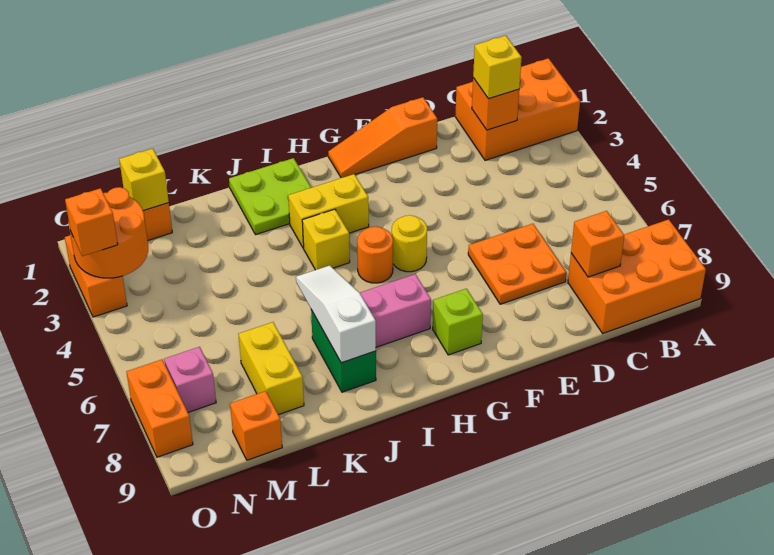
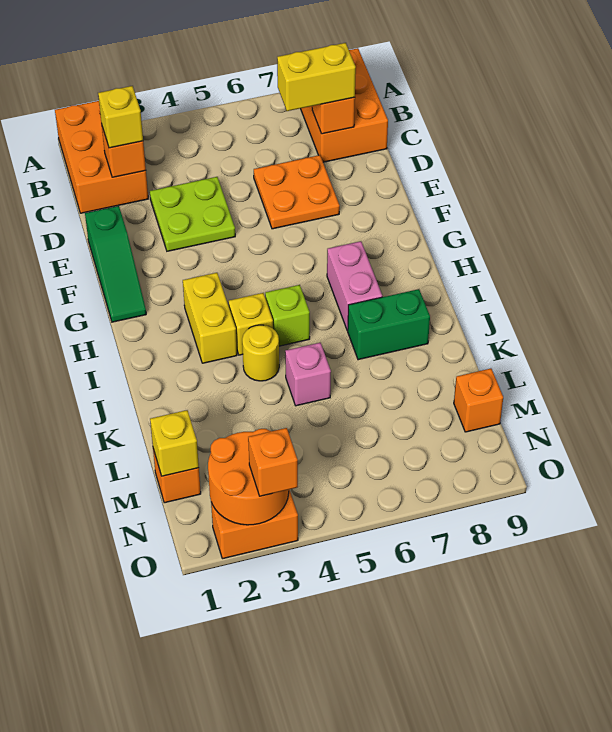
orange 1x3 slope [328,97,437,178] -> green 1x3 slope [85,206,146,322]
yellow 1x1 round brick [392,215,427,272] -> yellow 1x1 round brick moved to [242,325,279,381]
lime 1x1 brick [433,289,483,355] -> lime 1x1 brick moved to [265,285,310,346]
orange 1x1 round brick [357,227,393,283] -> none
lime 2x2 plate [229,158,311,235] -> lime 2x2 plate moved to [150,177,235,251]
white 1x3 slope [296,265,376,363] -> none
yellow 1x2 brick [238,322,304,415] -> yellow 1x2 brick moved to [277,43,356,111]
pink 1x1 brick [164,347,216,412] -> pink 1x1 brick moved to [285,343,331,406]
orange 1x2 brick [127,360,193,457] -> none

